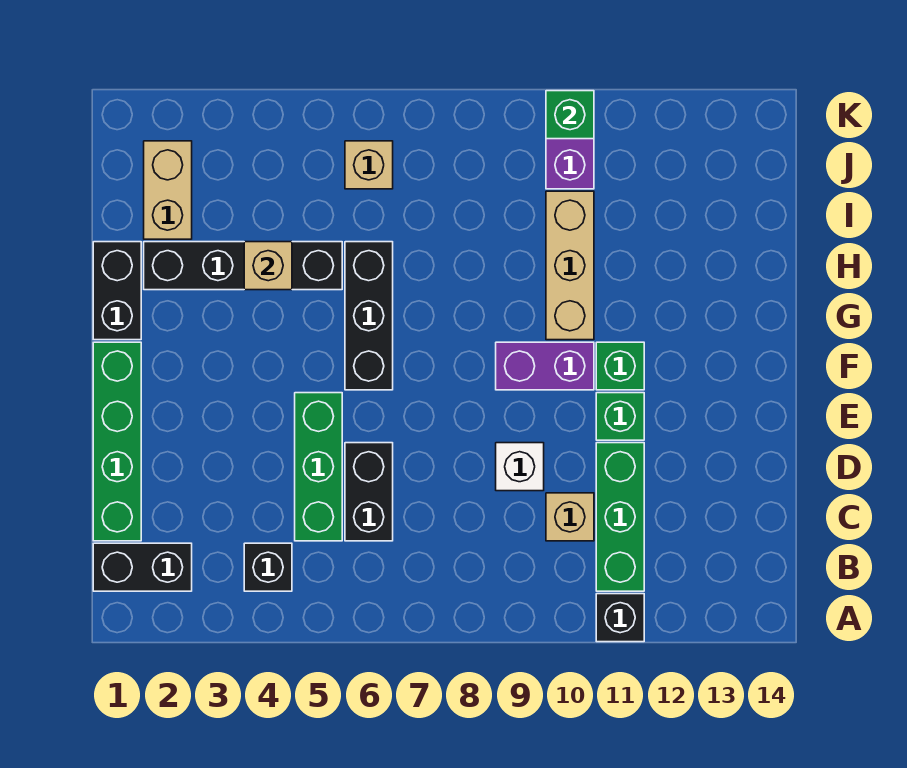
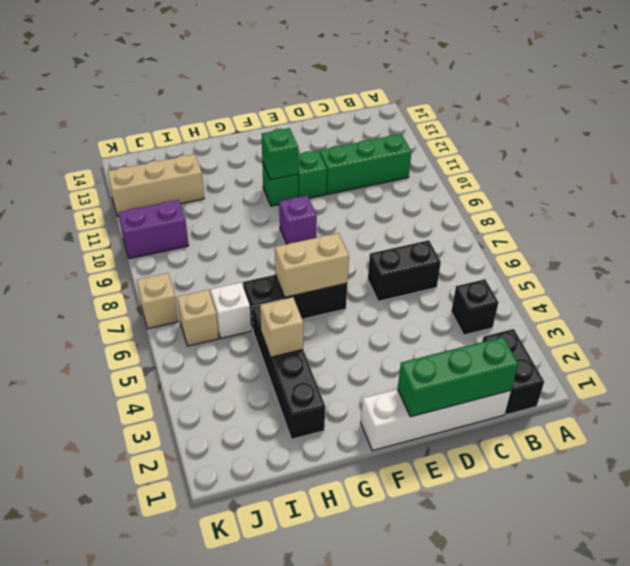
black 1x1 brick [596,594,644,642] -> none
green 1x4 brick [93,342,141,541] -> white 1x4 brick [361,389,511,451]
green 1x3 brick [295,393,342,541] -> green 1x3 brick moved to [398,337,518,417]
tan 1x1 brick [546,493,594,541] -> tan 1x1 brick moved to [137,273,178,329]
white 1x1 brick [496,443,544,491] -> white 1x1 brick moved to [210,282,251,338]
purple 1x2 brick [496,342,594,390] -> purple 1x1 brick [279,196,317,244]
black 1x2 brick [93,242,141,340] -> none
tan 1x3 brick [546,191,594,340] -> tan 1x3 brick moved to [107,154,204,216]
tan 1x2 brick [144,141,192,239] -> tan 1x2 brick moved to [275,233,349,297]
green 1x1 brick [546,91,594,139] -> green 1x1 brick moved to [261,128,298,180]

